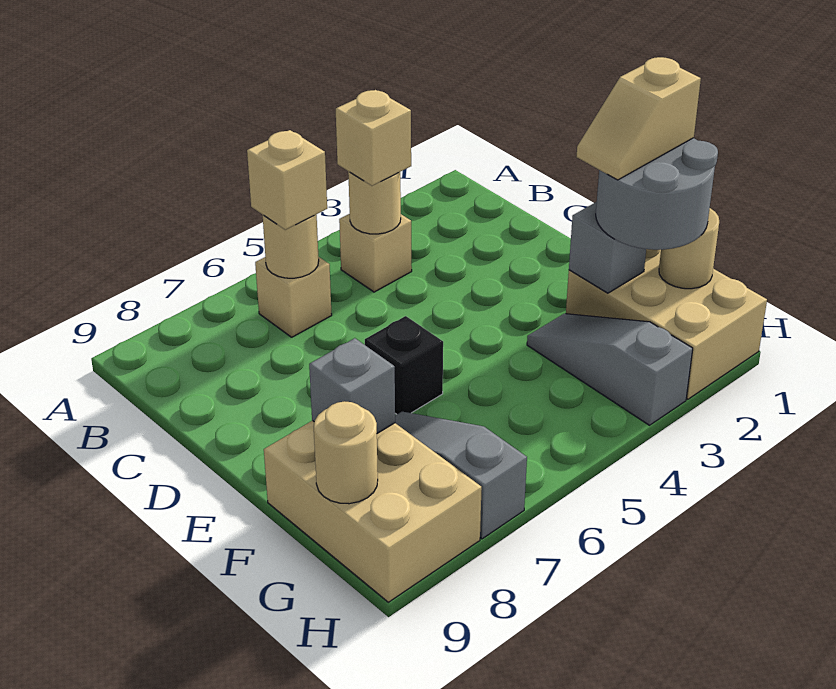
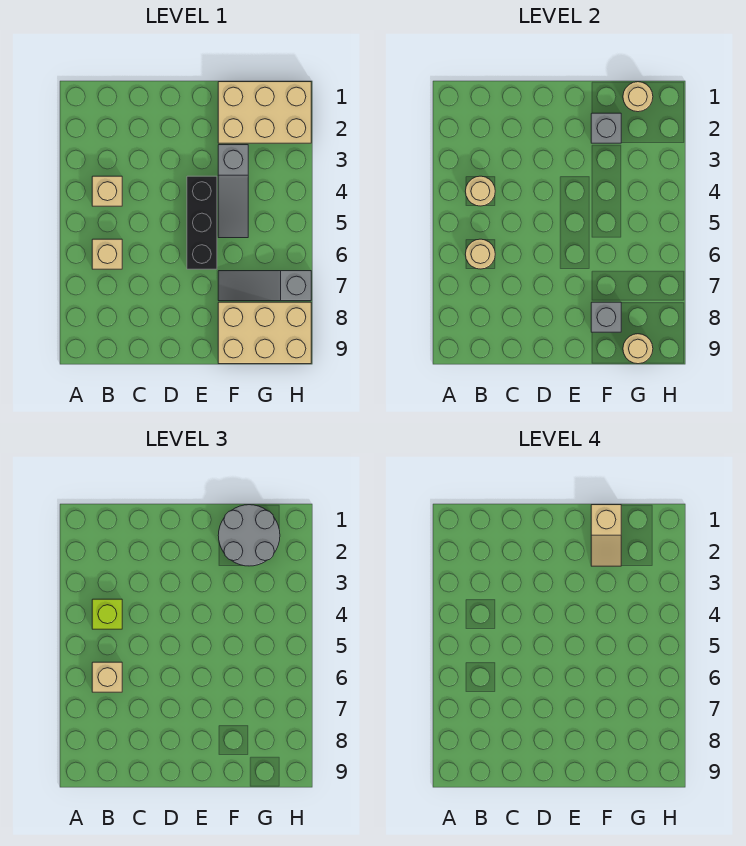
tan 1x1 brick [336,90,411,186] -> lime 1x1 brick [92,599,122,629]
black 1x1 brick [365,316,443,414] -> black 1x3 brick [187,176,217,269]
grey 1x3 slope [527,314,693,425] -> grey 1x3 slope turned to [218,145,248,238]

